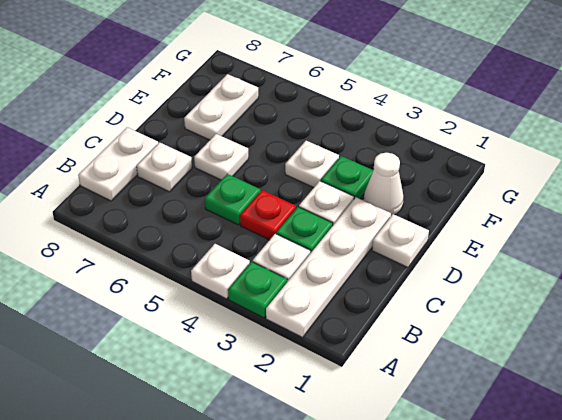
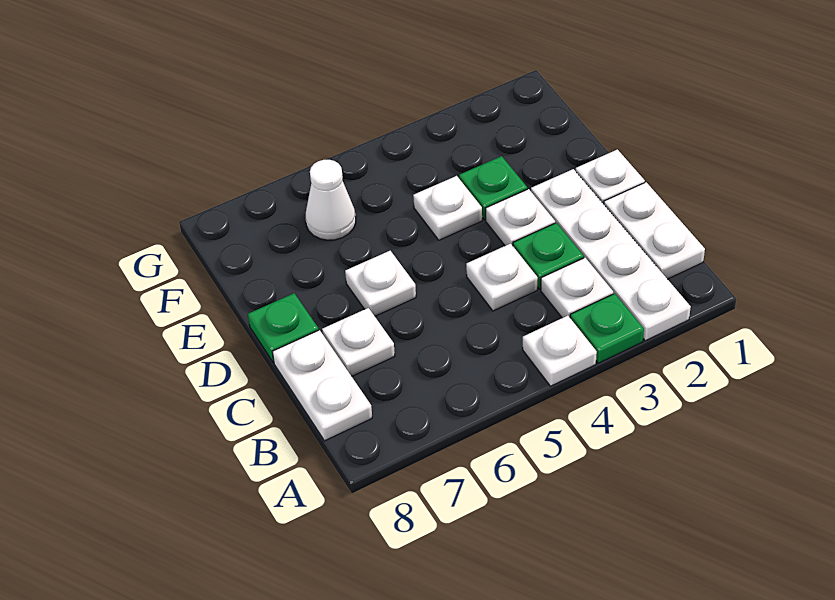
red 1x1 plate [240,190,296,240] -> white 1x1 plate [466,244,538,311]
green 1x1 plate [205,174,260,225] -> green 1x1 plate moved to [248,293,319,363]
white 1x1 cone [364,153,403,216] -> white 1x1 cone moved to [306,160,356,240]
white 1x2 plate [184,74,258,140] -> white 1x2 plate moved to [604,182,705,279]

